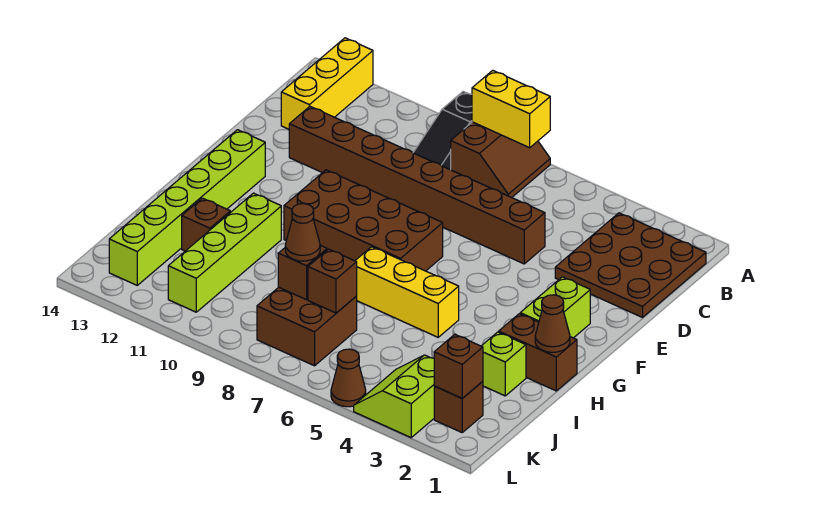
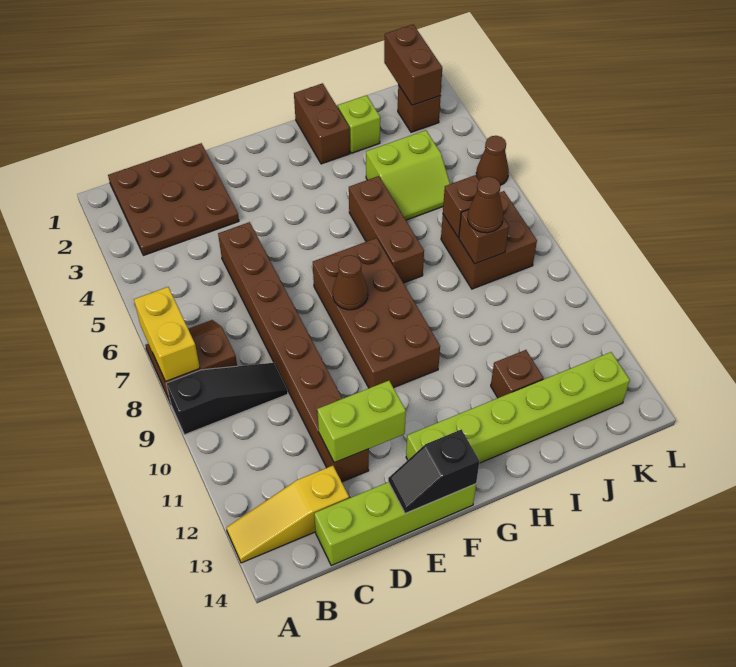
yellow 1x3 brick [281,38,373,129] -> yellow 1x3 slope [226,466,349,563]
none -> black 1x2 slope [388,429,479,514]
lime 1x2 brick [520,277,590,338] -> lime 1x2 brick moved to [317,381,406,463]
brown 1x1 cone [535,295,570,352] -> brown 1x1 cone moved to [333,255,368,310]
yellow 1x3 brick [355,247,459,337] -> brown 1x3 brick [349,176,424,283]
lime 1x4 brick [168,193,281,312] -> lime 1x4 brick moved to [314,482,476,566]
brown 1x1 brick [434,334,483,398] -> brown 1x2 brick [384,25,442,105]
lime 2x2 slope [354,355,434,438] -> lime 2x2 slope moved to [366,130,450,220]

